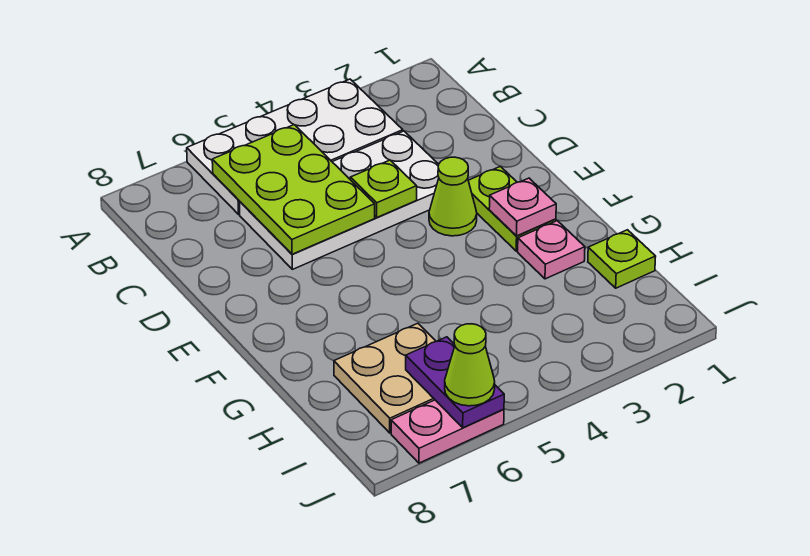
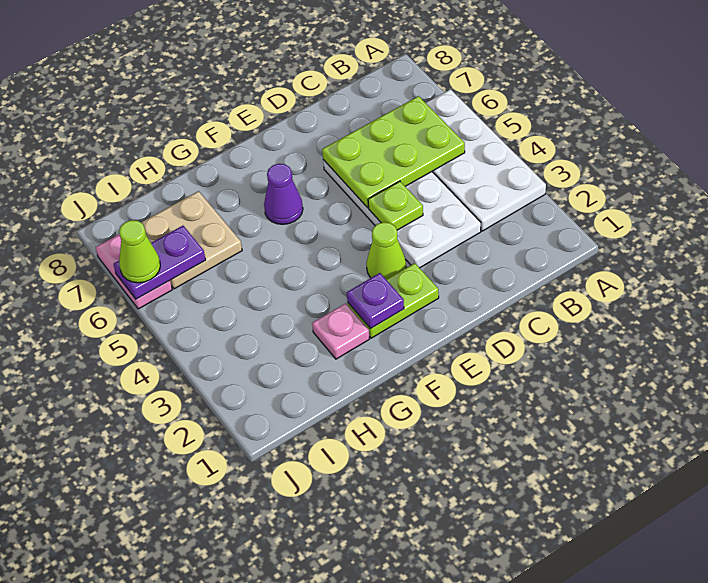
pink 1x1 plate [489,178,556,236] -> purple 1x1 plate [347,273,404,329]
none -> purple 1x1 cone [264,164,303,224]
lime 1x1 plate [588,230,656,288] -> none

